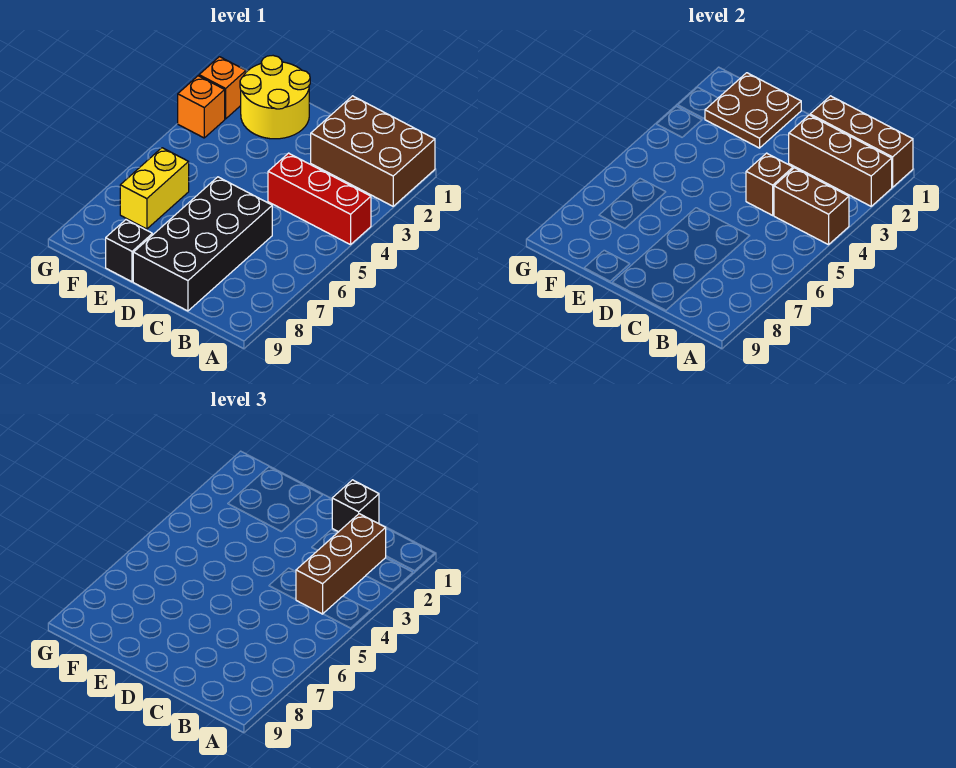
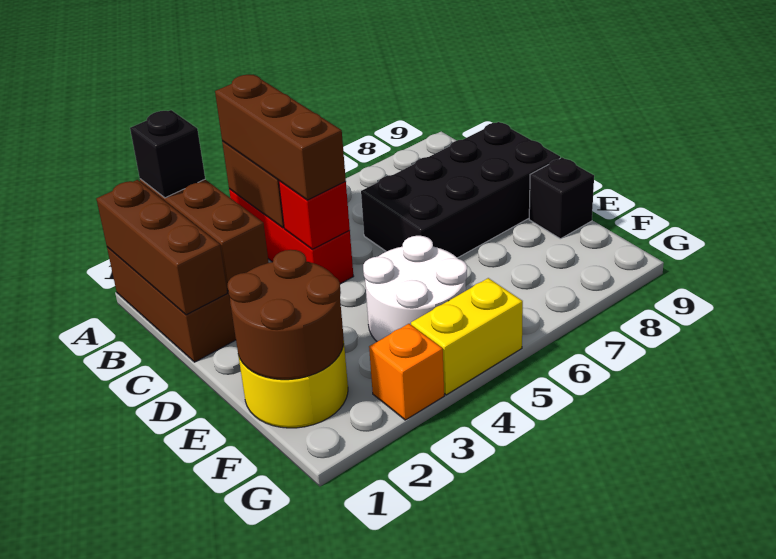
brown 1x3 brick [296,514,386,614] -> brown 1x3 brick turned to [215,75,346,200]
black 1x1 brick [332,480,379,532] -> black 1x1 brick moved to [130,110,205,198]
brown 1x1 brick [746,153,793,215] -> red 1x1 brick [279,181,350,249]
brown 2x2 plate [705,73,801,148] -> brown 2x2 round brick [228,250,344,380]
none -> white 2x2 round brick [363,236,467,342]
yellow 1x2 brick [120,148,189,229] -> yellow 1x2 brick moved to [411,278,523,395]
orange 1x1 brick [199,57,246,119] -> none

